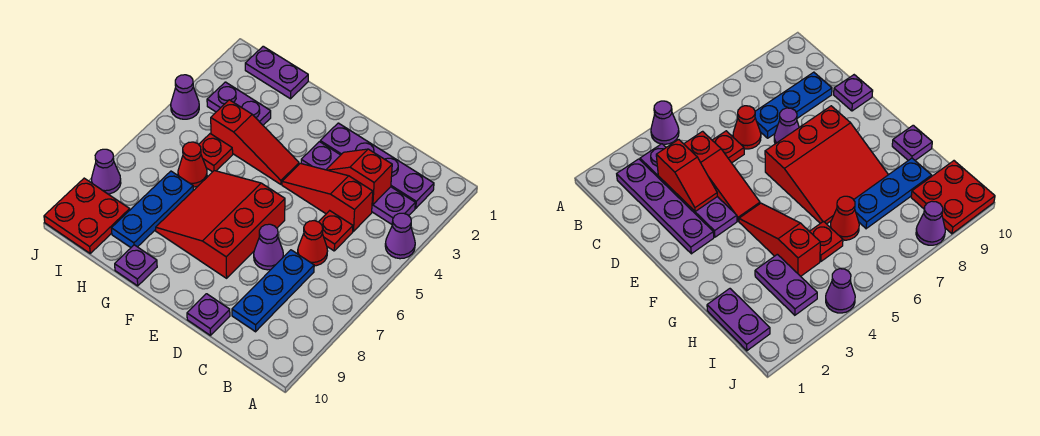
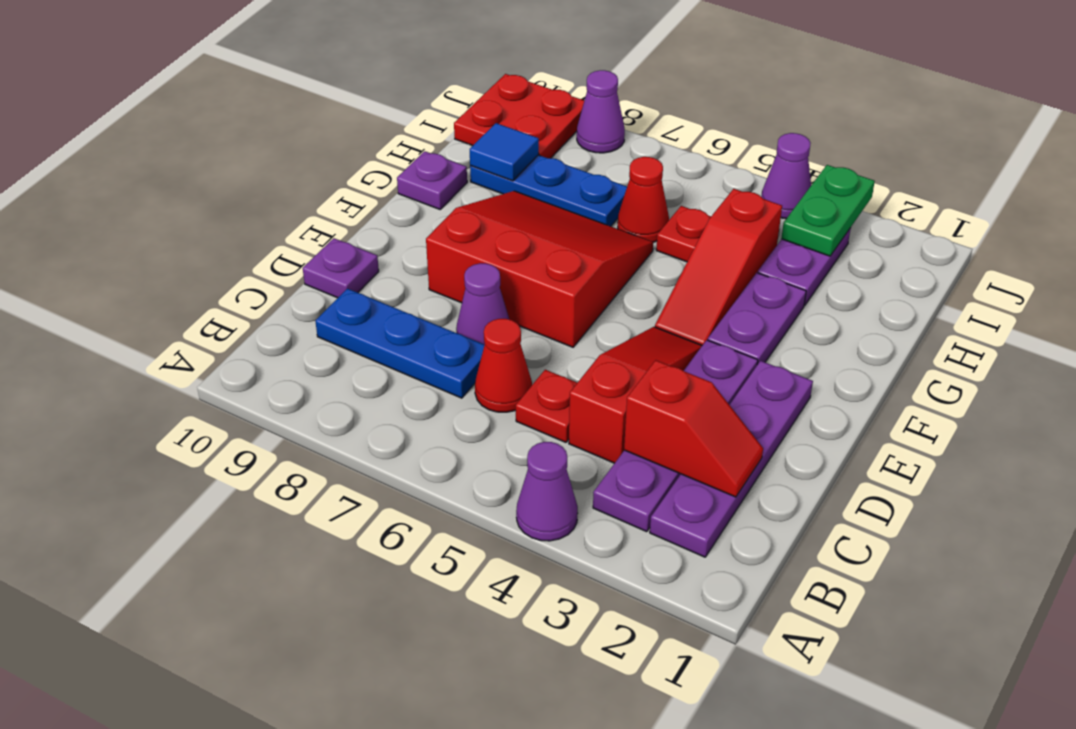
red 1x2 slope [326,149,392,205] -> red 1x2 slope turned to [624,360,763,497]
purple 1x2 plate [245,46,308,99] -> purple 1x2 plate moved to [708,273,806,365]
none -> blue 1x1 tile [470,123,539,181]
none -> green 1x2 plate [781,165,875,256]

